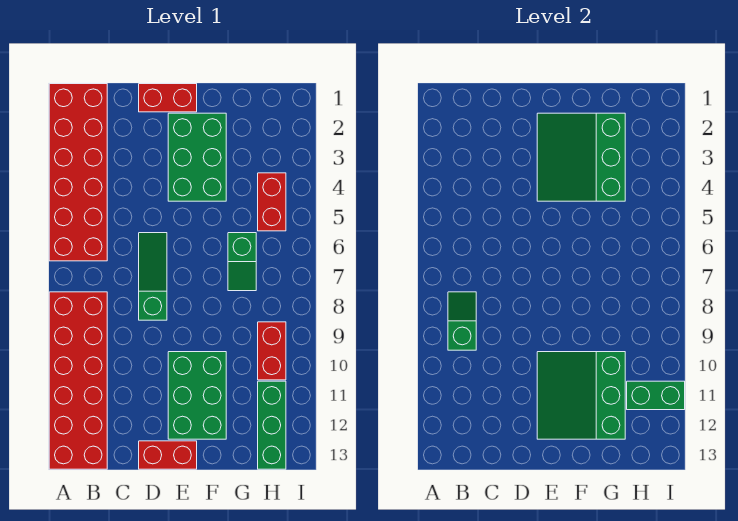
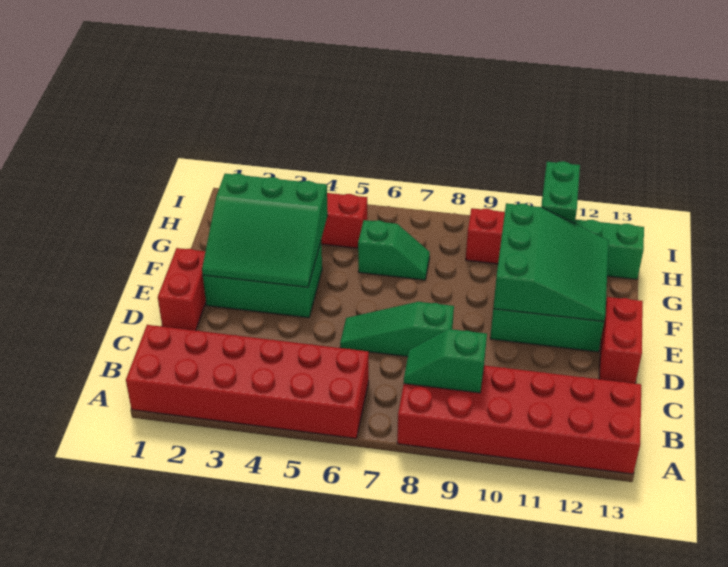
green 3x3 slope [537,352,625,439] -> green 3x3 slope turned to [493,203,609,321]

